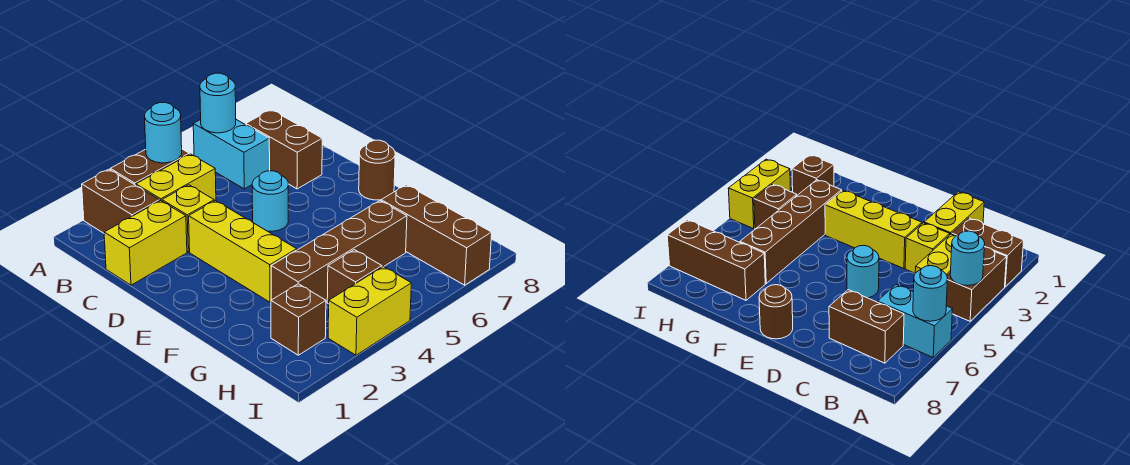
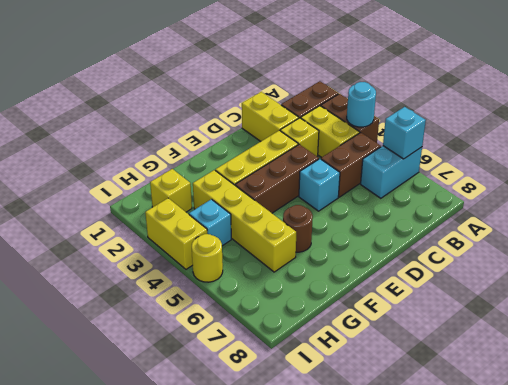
cyan 1x1 round brick [200,73,236,133] -> cyan 1x1 brick [383,107,426,159]
brown 1x2 brick [246,110,322,189] -> brown 1x2 brick moved to [321,133,381,197]
cyan 1x1 round brick [252,171,288,231] -> cyan 1x1 brick [299,159,340,211]
brown 1x1 round brick [359,140,395,200] -> brown 1x1 round brick moved to [283,205,313,252]
brown 1x4 brick [271,201,407,302] -> yellow 1x4 brick [193,170,296,272]
brown 1x3 brick [381,185,492,285] -> brown 1x3 brick moved to [235,144,319,213]
brown 1x1 brick [271,284,326,355] -> yellow 1x1 brick [150,169,192,212]
brown 1x1 brick [327,250,382,304] -> cyan 1x1 brick [189,199,231,246]
none -> yellow 1x1 round brick [192,234,223,282]

